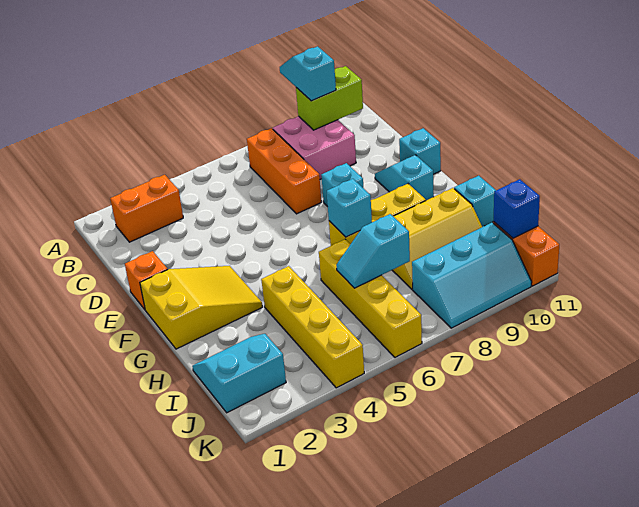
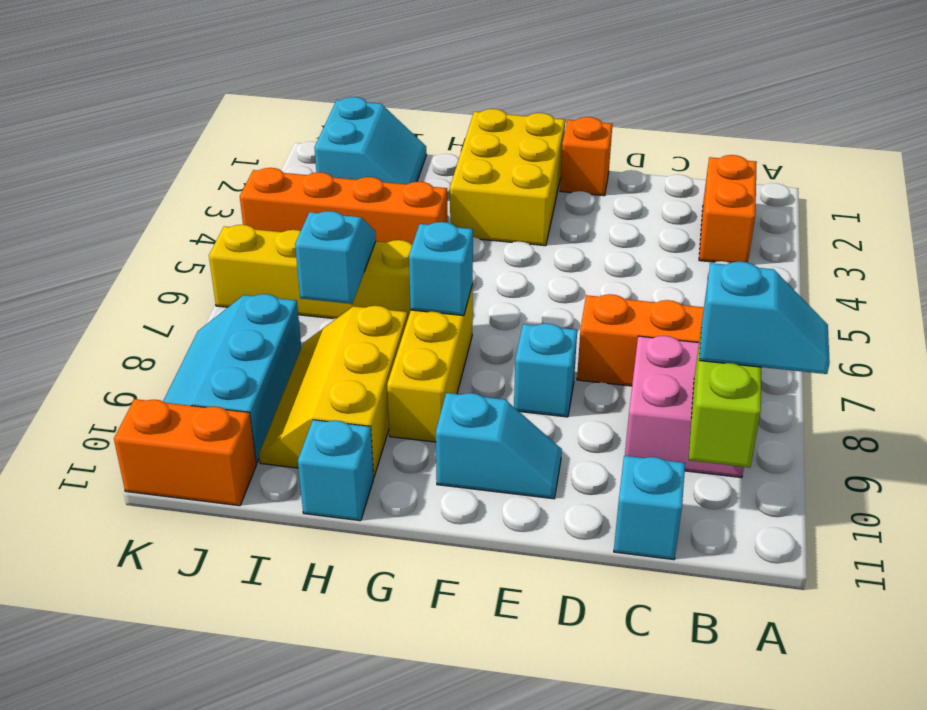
cyan 1x1 brick [399,128,441,174] -> cyan 1x1 brick moved to [614,456,685,560]
yellow 2x3 slope [140,266,263,349] -> yellow 2x3 brick [450,109,565,246]
yellow 1x4 brick [261,266,364,388] -> orange 1x4 brick [240,168,447,245]
blue 1x1 brick [494,179,540,238] -> none

